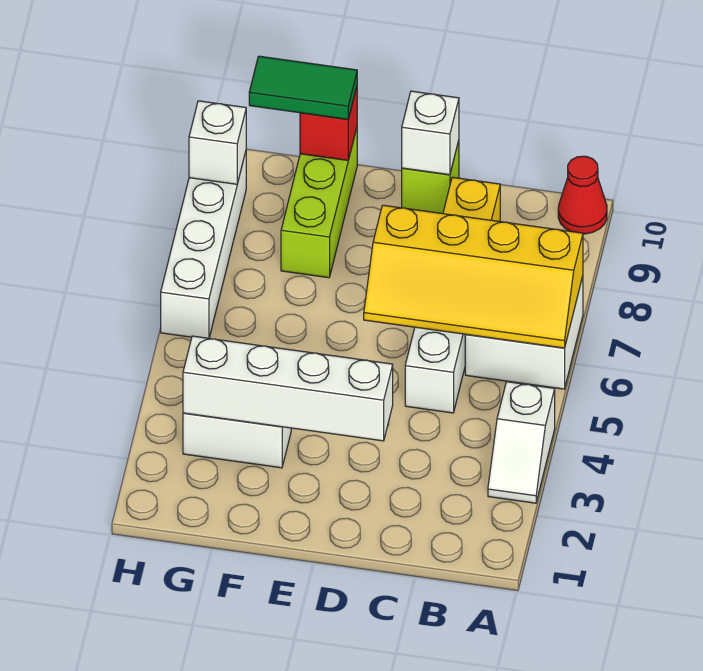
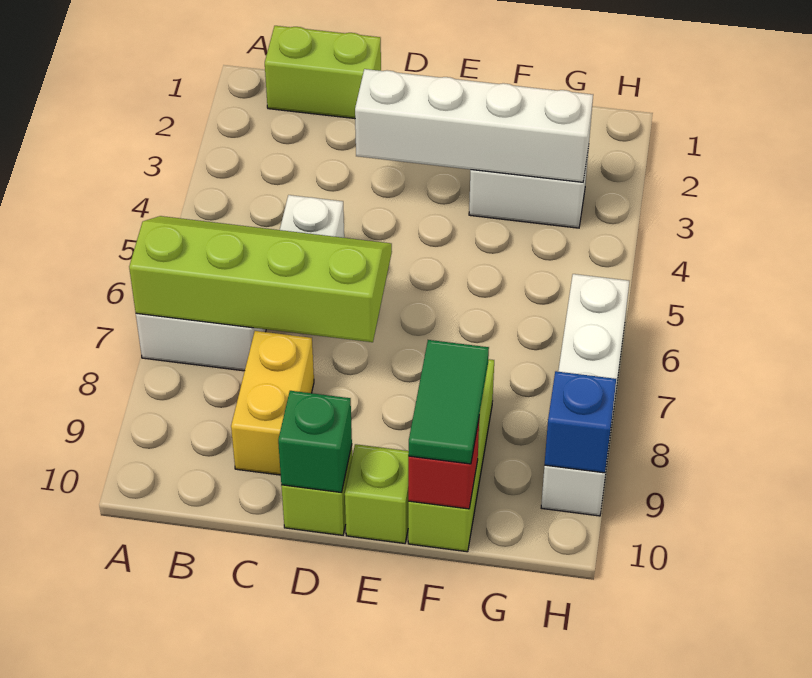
white 1x2 slope [488,382,555,503] -> none
yellow 2x4 slope [364,205,583,348] -> lime 2x4 slope [129,216,392,342]
red 1x1 cone [558,156,607,234] -> none
none -> lime 1x2 brick [265,26,381,118]
white 1x1 brick [402,91,459,175] -> green 1x1 brick [278,391,352,493]
none -> lime 1x1 brick [345,444,409,543]
green 1x2 tile [249,56,357,119] -> green 1x2 tile turned to [408,340,489,464]
white 1x1 brick [189,101,246,184] -> blue 1x1 brick [545,371,616,473]

